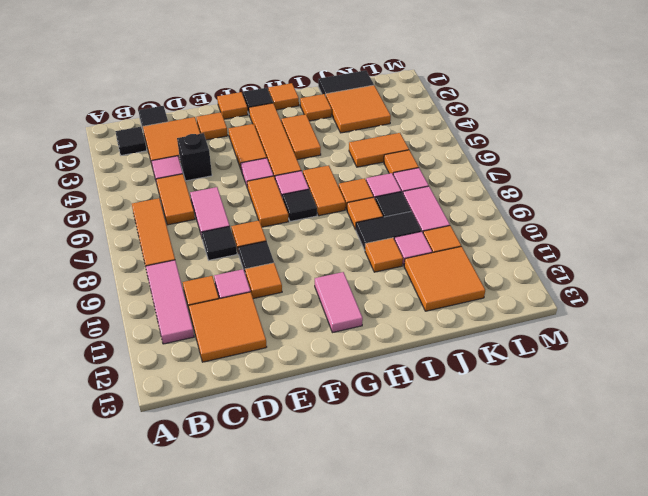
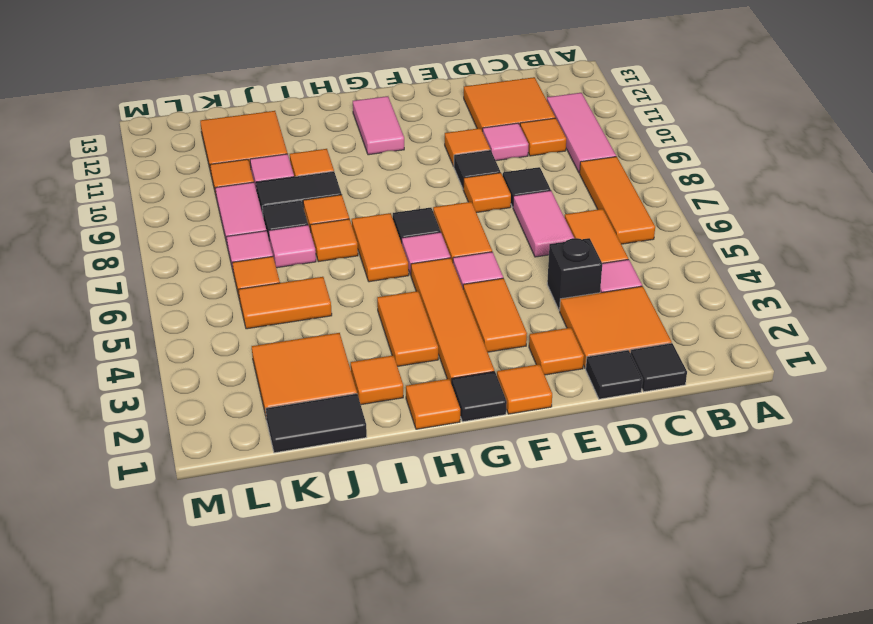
black 1x1 tile [115,127,147,155] -> black 1x1 tile moved to [586,350,643,399]

